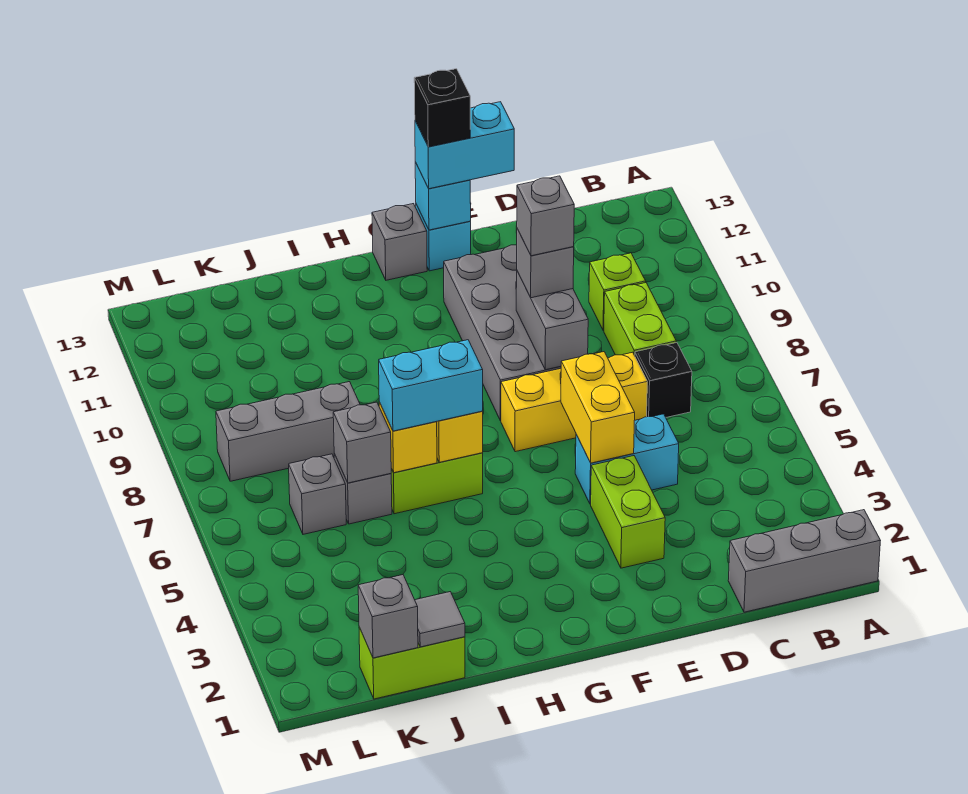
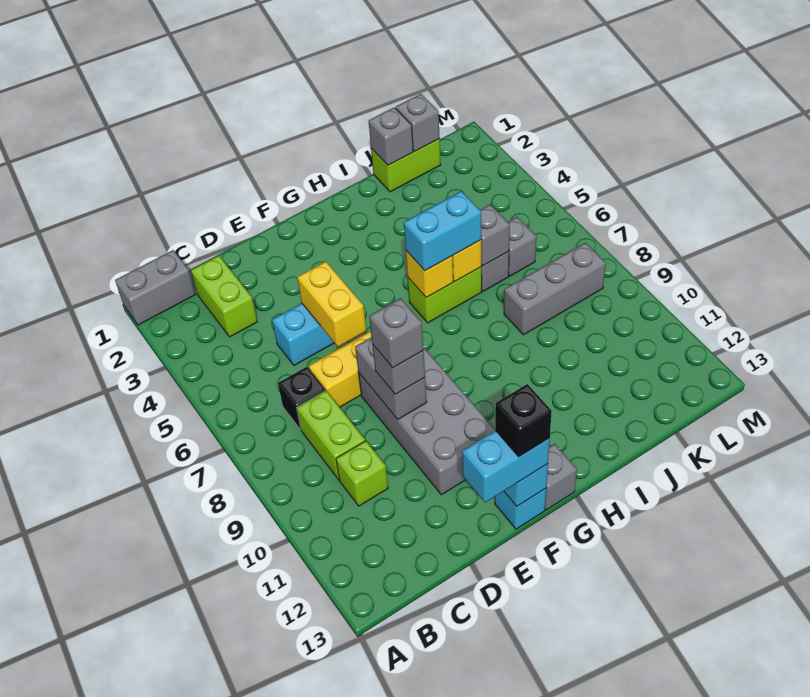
grey 1x3 brick [728,510,881,612] -> grey 1x2 brick [115,250,195,325]
lime 1x2 brick [591,456,665,568] -> lime 1x2 brick moved to [191,256,257,337]
grey 1x1 tile [415,592,465,647] -> grey 1x1 brick [369,107,413,165]

